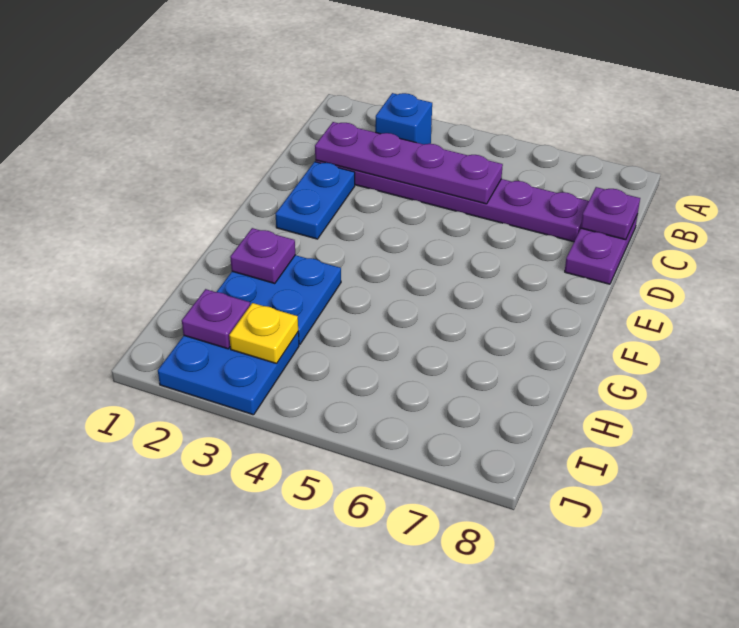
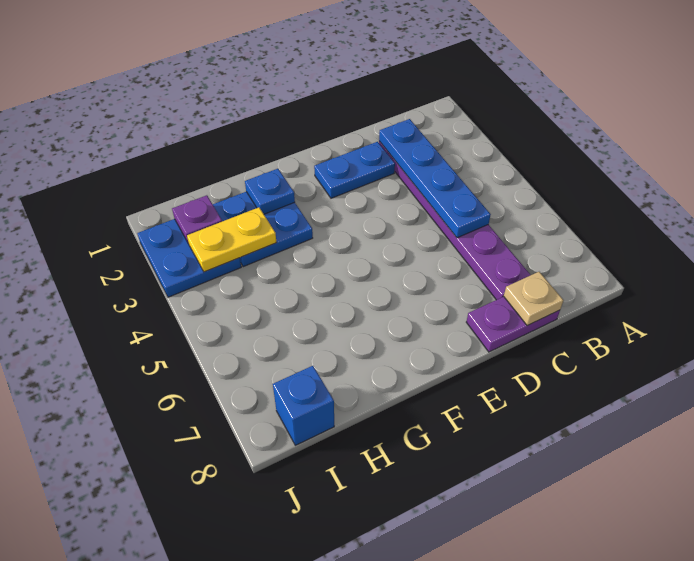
blue 1x1 brick [375,93,432,144] -> blue 1x1 brick moved to [273,366,334,445]
purple 1x4 plate [315,122,503,204] -> blue 1x4 plate [379,119,491,238]
purple 1x1 plate [581,187,640,240] -> tan 1x1 plate [504,272,563,325]
purple 1x1 plate [230,228,295,284] -> blue 1x1 plate [245,169,295,214]
yellow 1x1 plate [229,303,298,364] -> yellow 1x2 plate [187,207,276,272]

